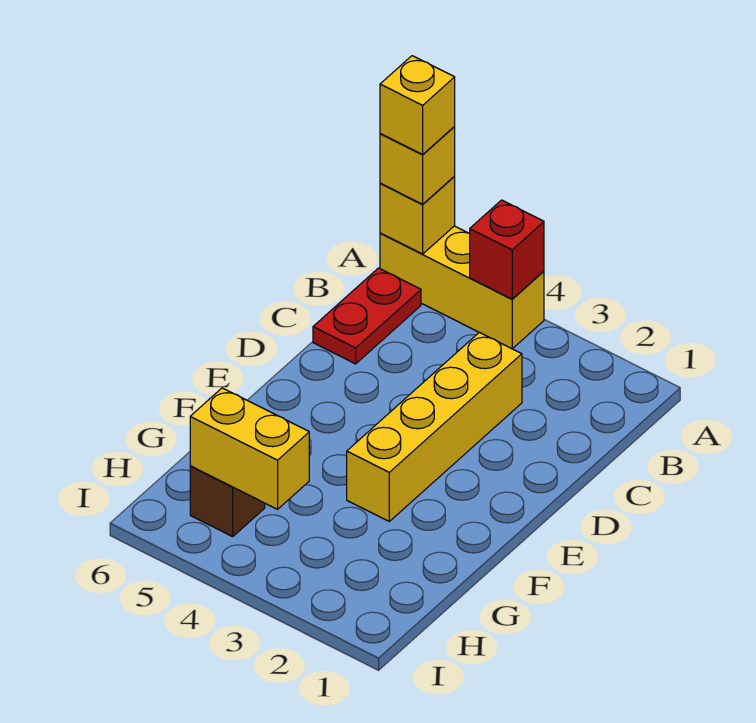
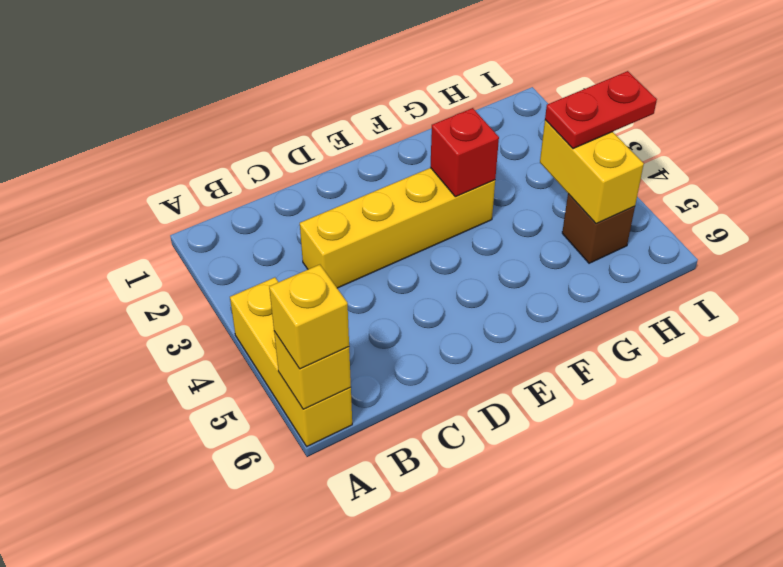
red 1x1 brick [470,200,544,299] -> red 1x1 brick moved to [430,108,499,197]
yellow 1x1 brick [380,56,455,154] -> none
red 1x2 plate [313,268,421,364] -> red 1x2 plate moved to [545,71,657,149]

